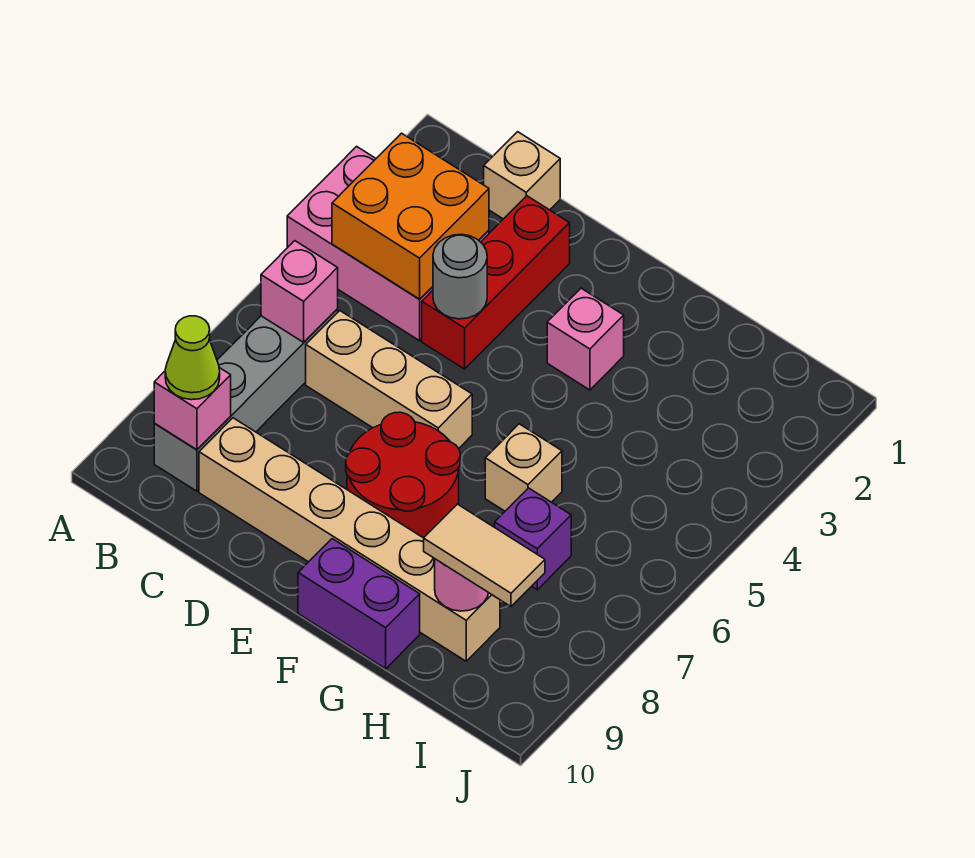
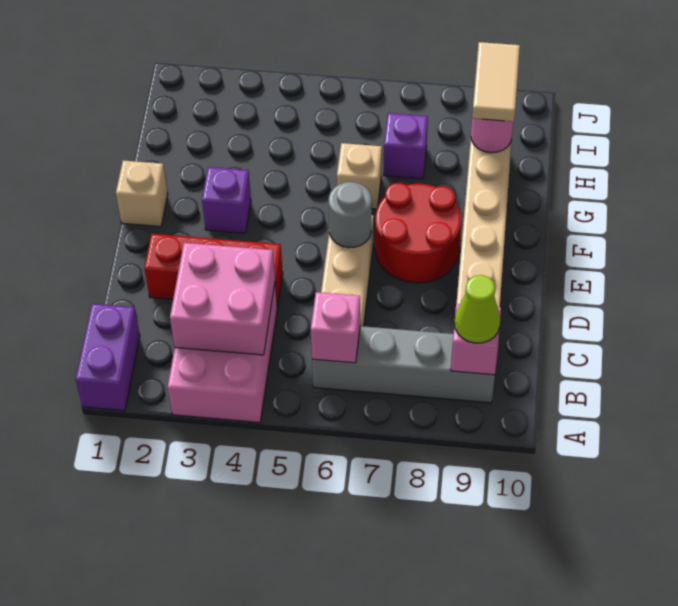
orange 2x2 brick [332,133,489,299] -> pink 2x2 brick [170,243,275,355]
tan 1x1 brick [484,132,560,219] -> tan 1x1 brick moved to [116,160,168,227]
grey 1x1 round brick [433,234,487,319] -> grey 1x1 round brick moved to [329,182,372,248]
pink 1x1 brick [547,288,624,390] -> purple 1x1 brick [202,167,251,233]
purple 1x2 brick [298,539,420,669] -> purple 1x2 brick moved to [76,304,140,411]

